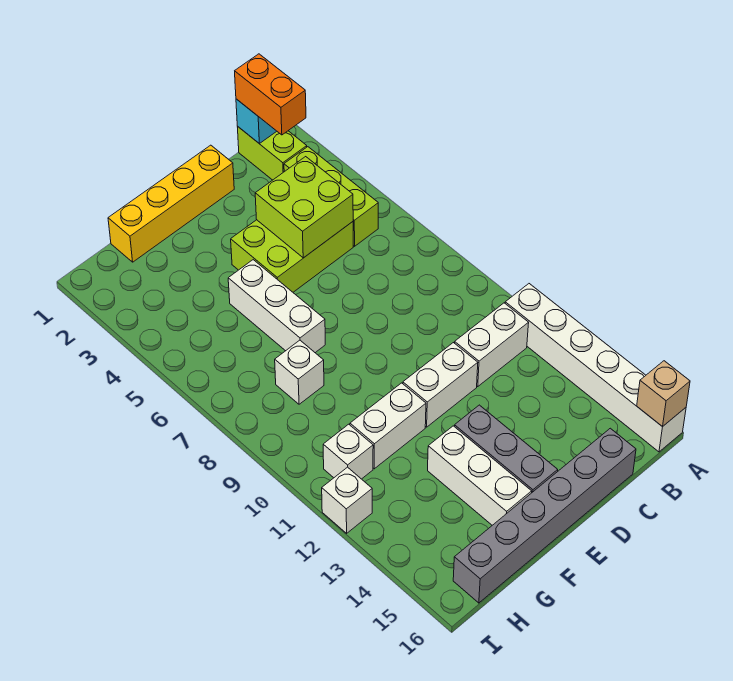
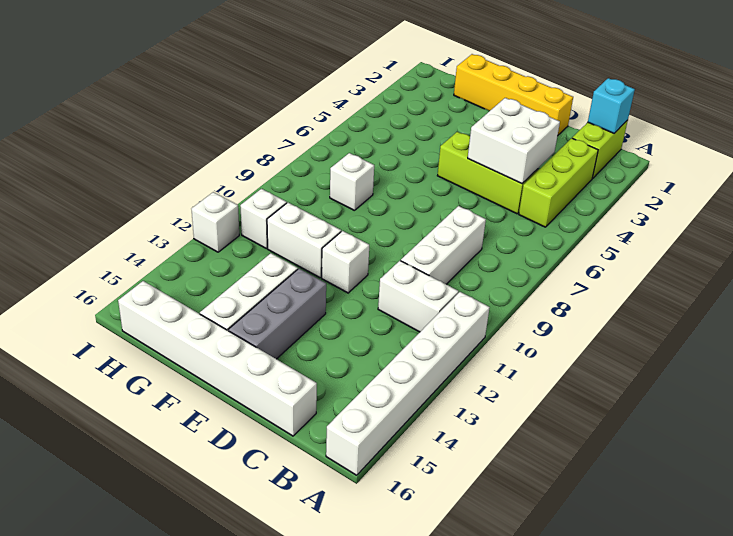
tan 1x1 brick [637,361,690,427] -> none
orange 1x2 brick [235,54,306,135] -> none
lime 2x3 brick [231,220,353,292] -> lime 1x3 brick [437,132,538,214]
lime 2x2 brick [255,157,353,258] -> white 2x2 brick [468,98,560,184]
grey 1x6 brick [453,428,636,603] -> white 1x6 brick [118,281,317,436]
white 1x2 brick [403,343,478,427] -> white 1x1 brick [322,231,369,293]
white 1x3 brick [228,260,325,353] -> white 1x3 brick moved to [401,206,486,284]

